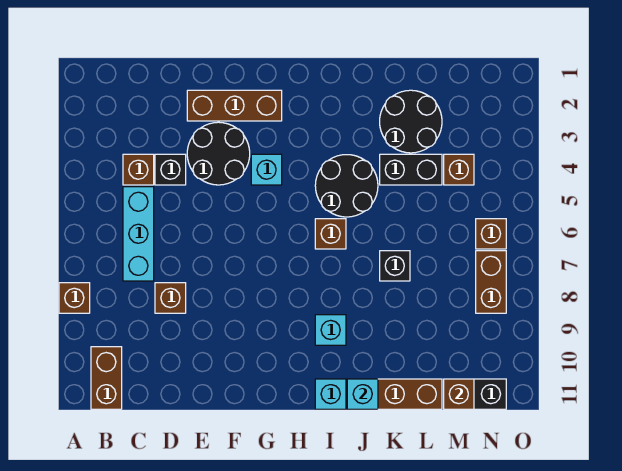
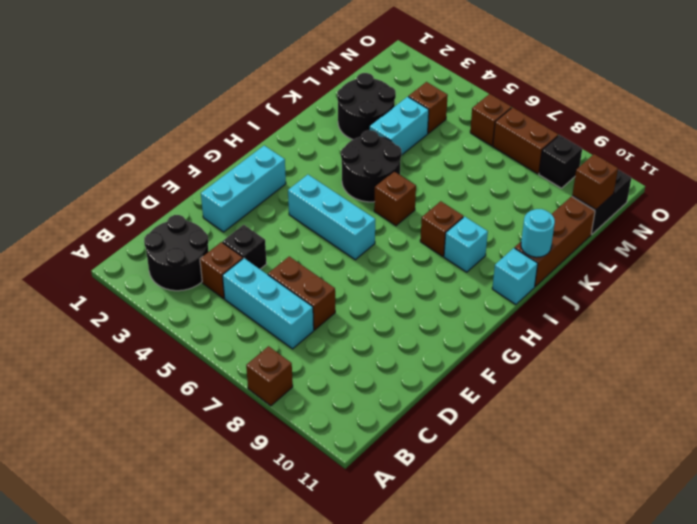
brown 1x2 brick [91,347,122,409] -> brown 1x2 brick moved to [268,256,335,330]
brown 1x1 brick [155,283,186,313] -> brown 1x1 brick moved to [420,201,463,256]
brown 1x3 brick [187,90,282,121] -> cyan 1x3 brick [201,146,286,232]
black 2x2 round brick [187,122,250,185] -> black 2x2 round brick moved to [144,215,209,291]
cyan 1x1 brick [251,154,282,185] -> cyan 1x3 brick [288,175,375,260]
cyan 1x1 brick [347,379,378,409] -> cyan 1x1 round brick [521,209,555,257]
black 1x2 brick [380,154,442,185] -> cyan 1x2 brick [370,97,429,155]
black 1x1 brick [380,251,410,281] -> black 1x1 brick moved to [539,135,582,188]

